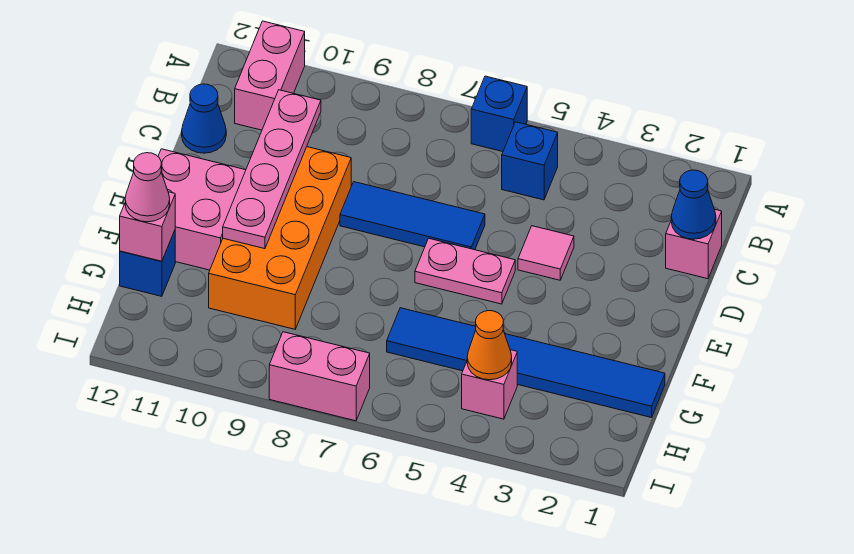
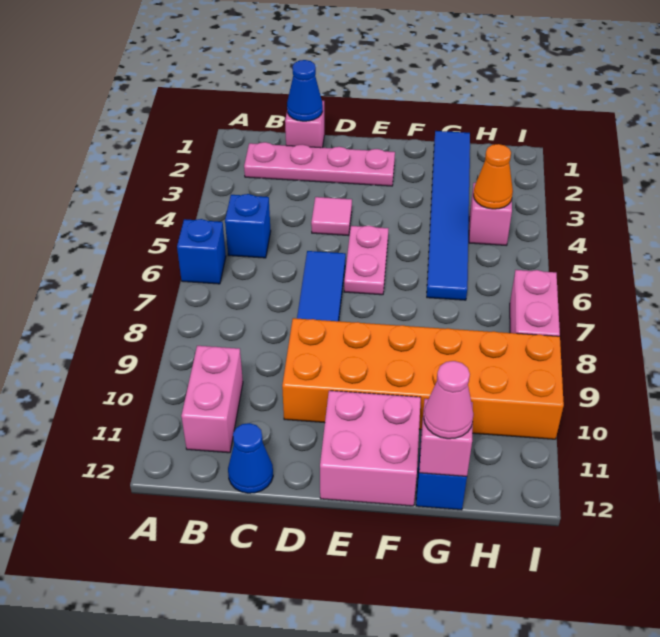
pink 1x2 brick [235,21,305,130] -> pink 1x2 brick turned to [181,346,243,453]
pink 1x4 plate [223,90,321,249] -> pink 1x4 plate moved to [244,142,395,186]
orange 2x4 brick [209,147,351,329] -> orange 2x6 brick [282,318,564,439]

